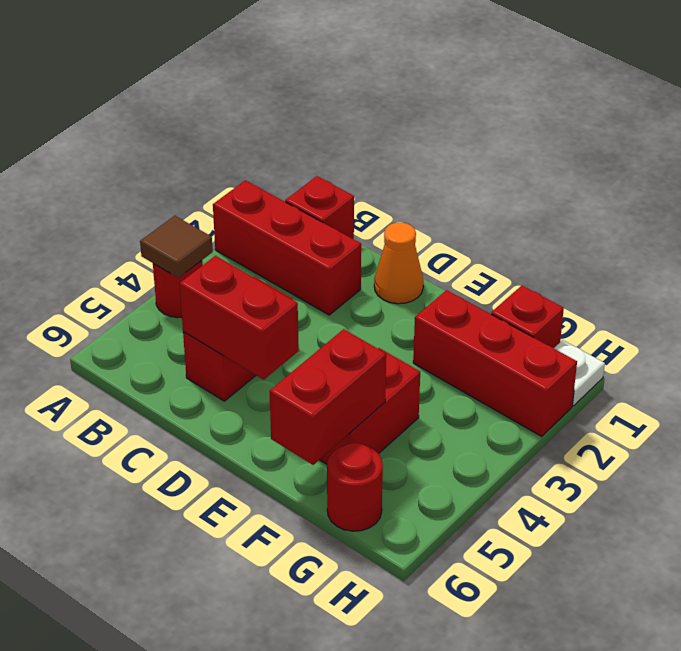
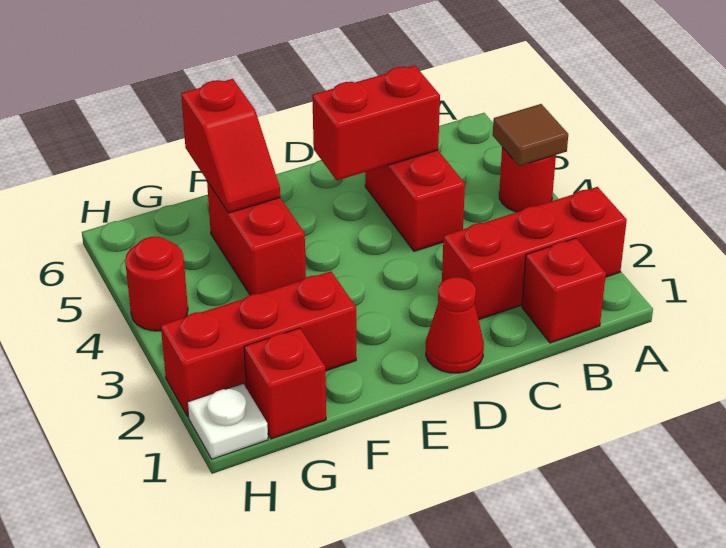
orange 1x1 cone [374,223,423,304] -> red 1x1 cone [426,277,484,373]
red 1x2 brick [270,329,386,465] -> red 1x2 slope [181,79,280,213]
red 1x1 round brick [327,443,383,531] -> red 1x1 round brick moved to [125,237,188,331]

